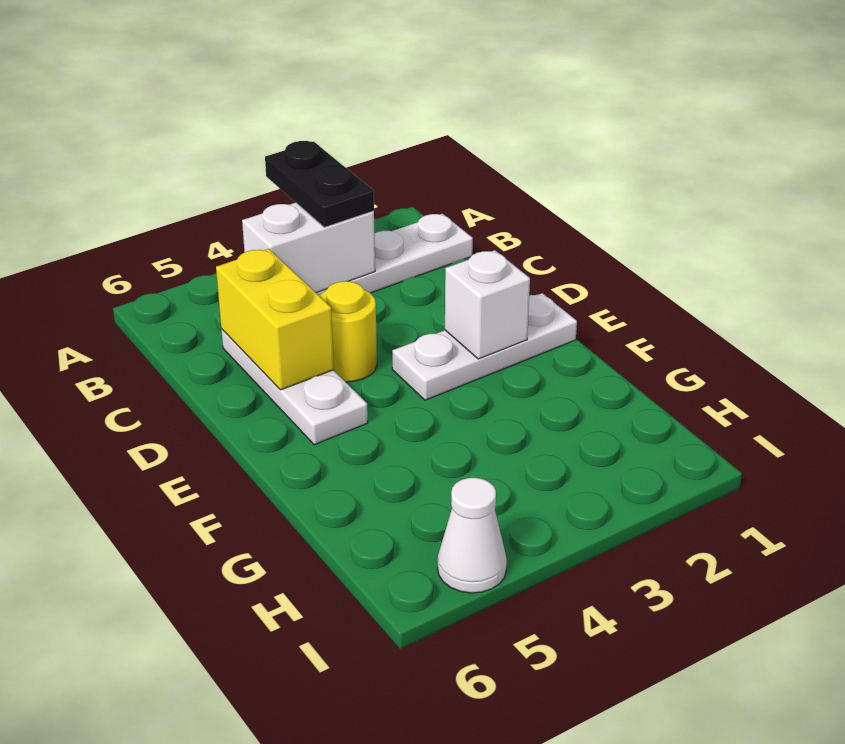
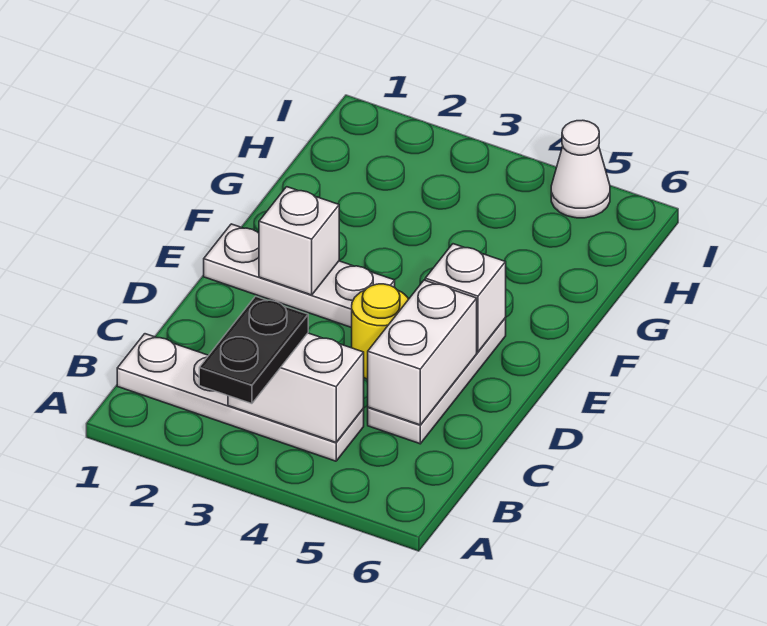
yellow 1x2 brick [216,249,334,390] -> white 1x2 brick [368,280,477,425]
none -> white 1x1 brick [425,244,506,352]

